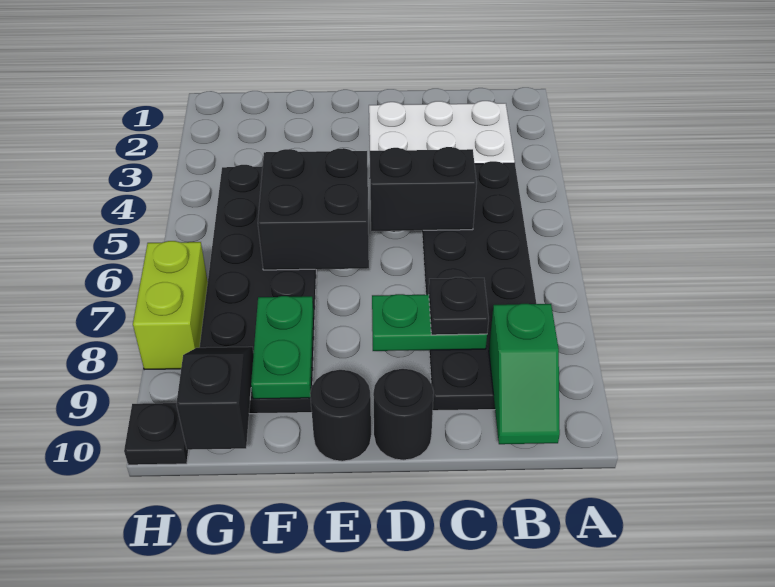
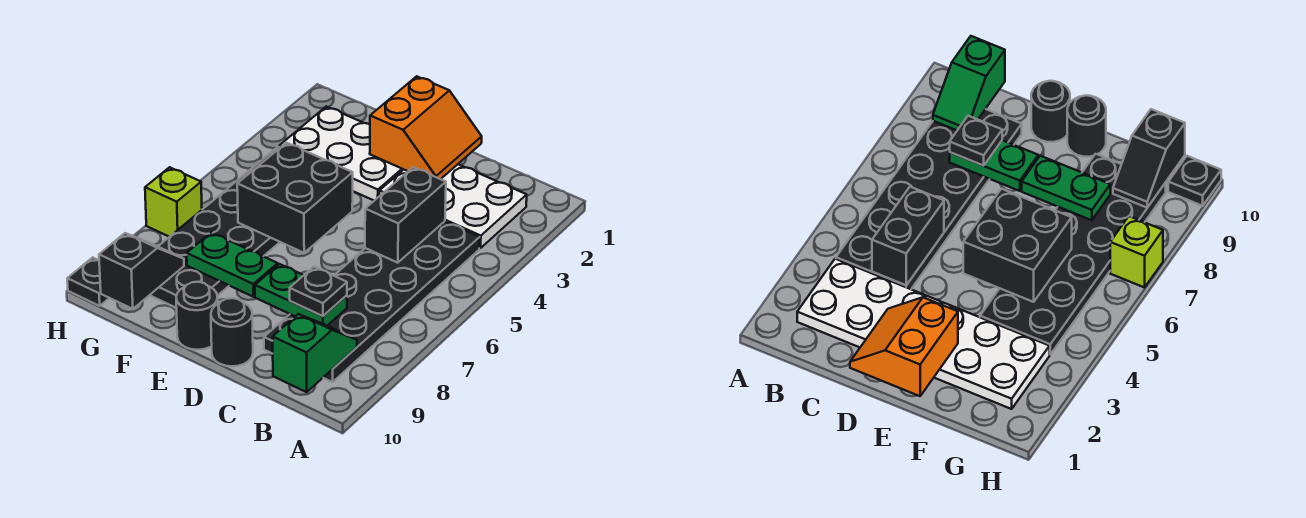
green 1x2 slope [489,304,560,444] -> green 1x2 slope turned to [273,314,357,392]
black 1x2 brick [370,147,477,231] -> black 1x2 brick turned to [365,167,446,263]
none -> orange 2x2 slope [370,76,482,179]
none -> white 2x3 plate [279,106,404,201]
green 1x2 plate [251,296,313,399] -> green 1x2 plate turned to [187,232,278,297]
lime 1x2 brick [133,241,208,370] -> lime 1x1 brick [145,167,202,237]

